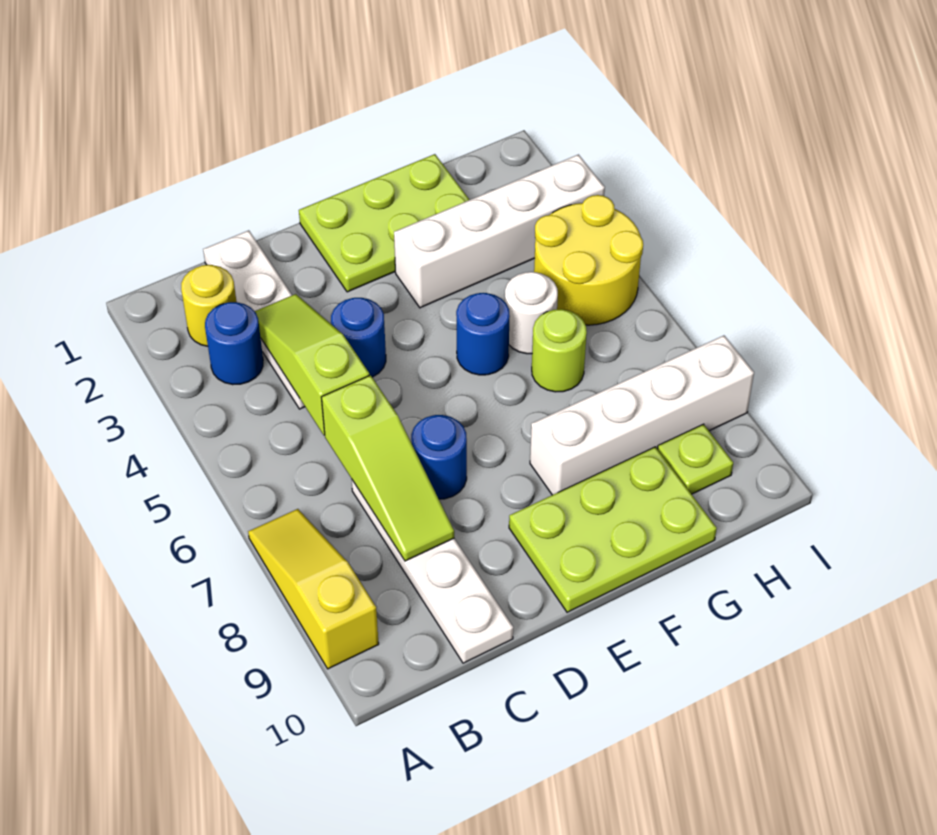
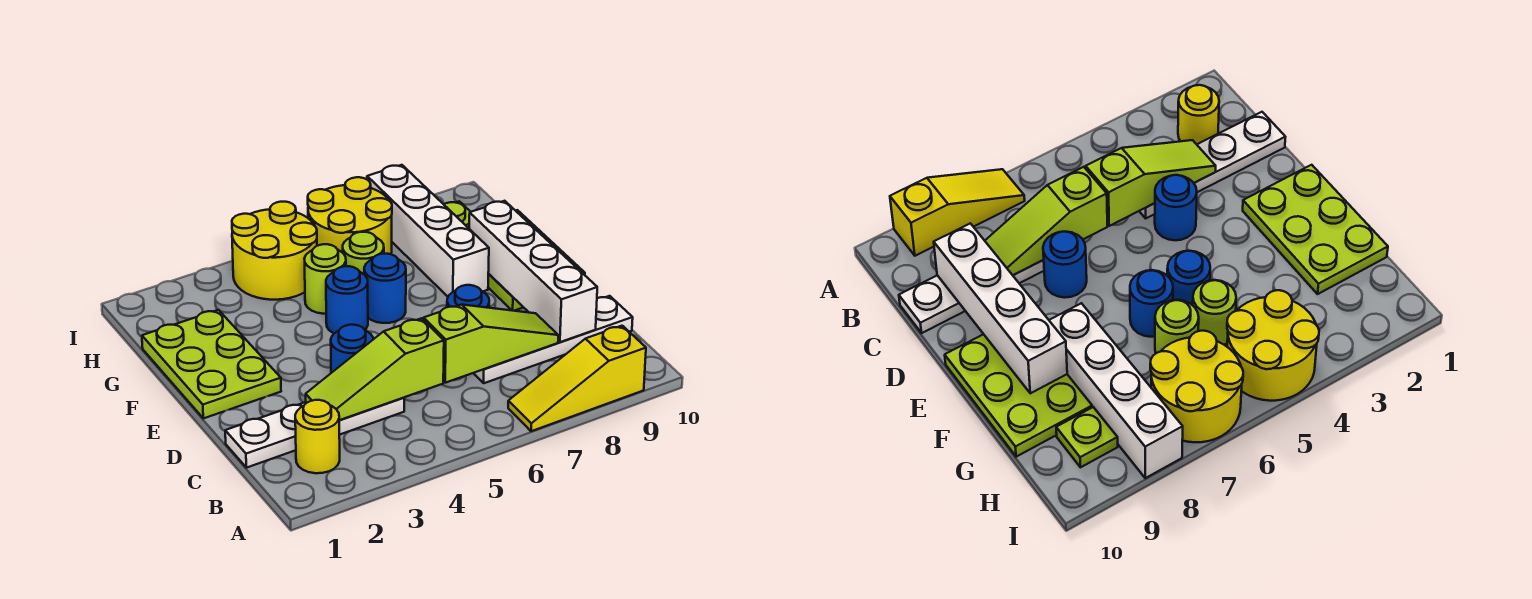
blue 1x1 round brick [205,302,263,385] -> blue 1x1 round brick moved to [364,254,406,323]
white 1x4 brick [394,155,605,308] -> white 1x4 brick moved to [469,201,597,342]
white 1x1 round brick [505,272,558,354] -> lime 1x1 round brick [304,244,346,314]
none -> yellow 2x2 round brick [308,177,392,254]

